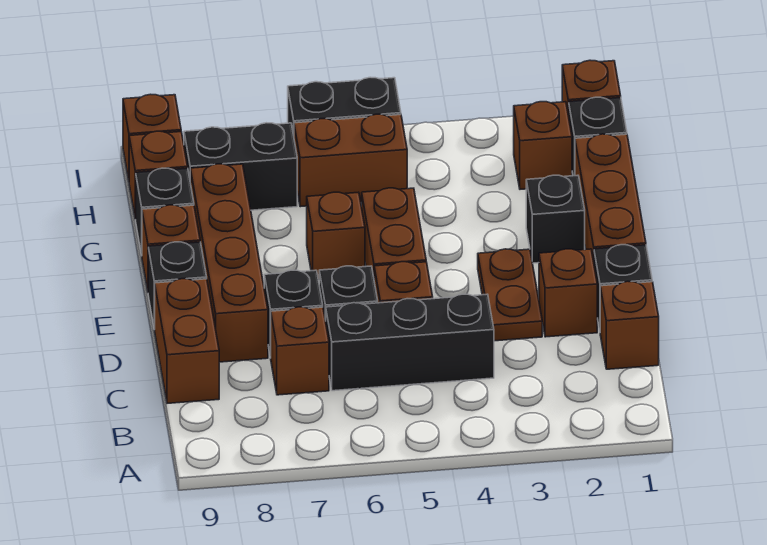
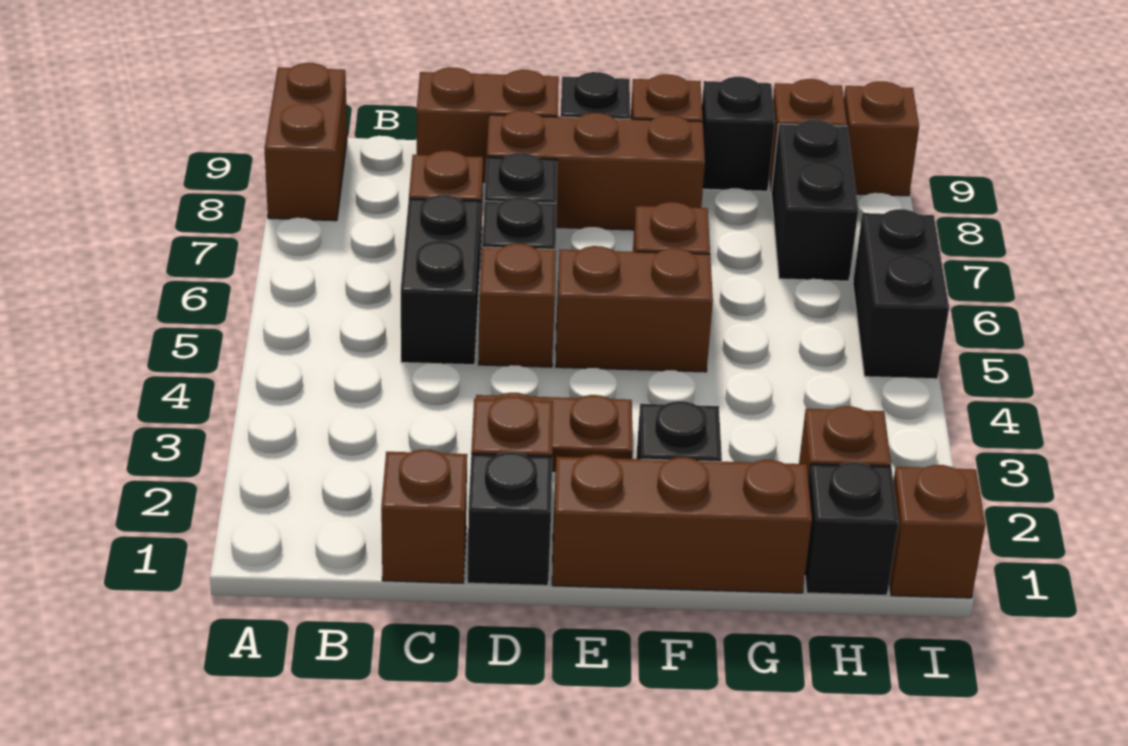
black 1x3 brick [326,294,494,391] -> black 1x2 brick [401,195,481,365]
brown 1x4 brick [191,164,268,362] -> brown 1x3 brick [487,110,705,230]
brown 1x2 brick [294,114,407,207] -> brown 1x2 brick moved to [264,63,347,221]

